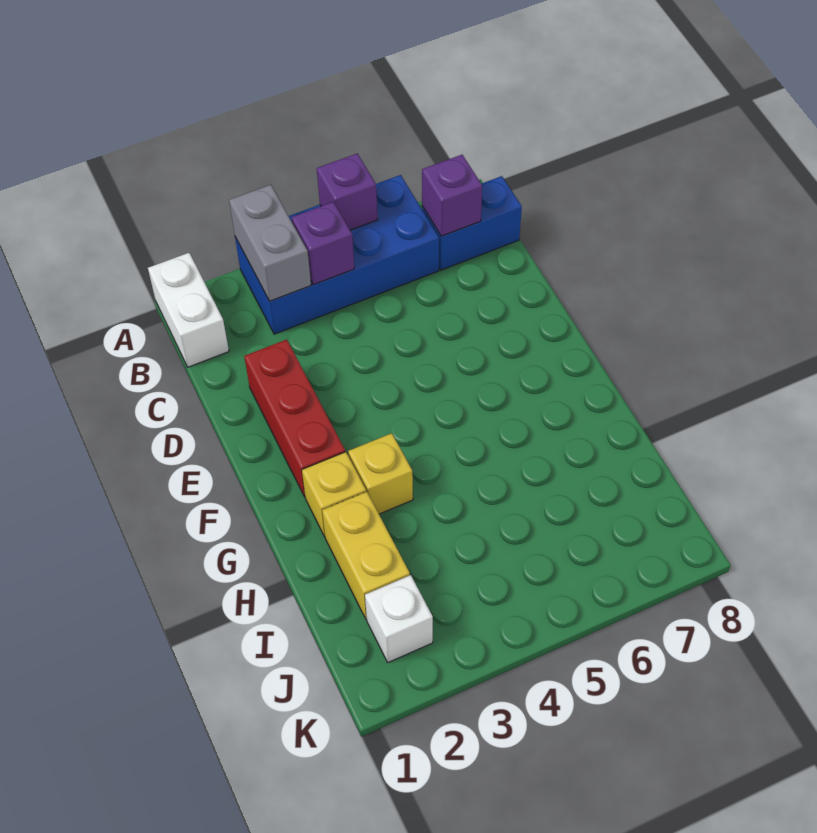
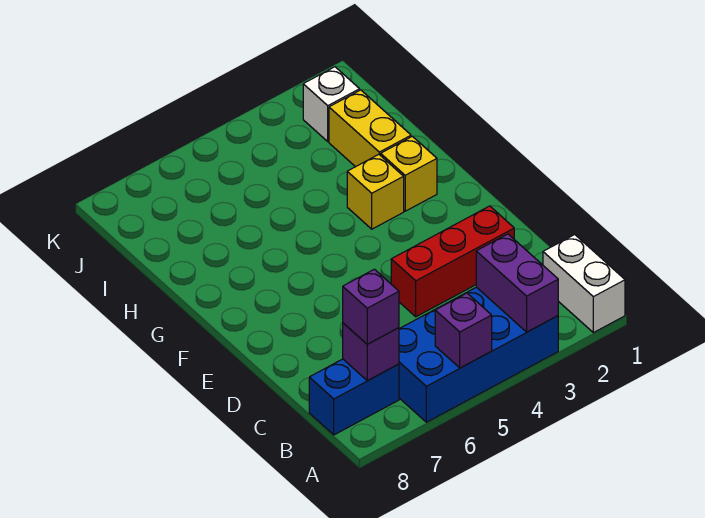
grey 1x2 brick [229,185,311,301] -> purple 1x2 brick [476,234,558,332]
purple 1x1 brick [292,202,354,285] -> purple 1x1 brick moved to [343,269,399,344]
red 1x3 brick [244,340,345,497] -> red 1x3 brick turned to [391,206,514,317]

